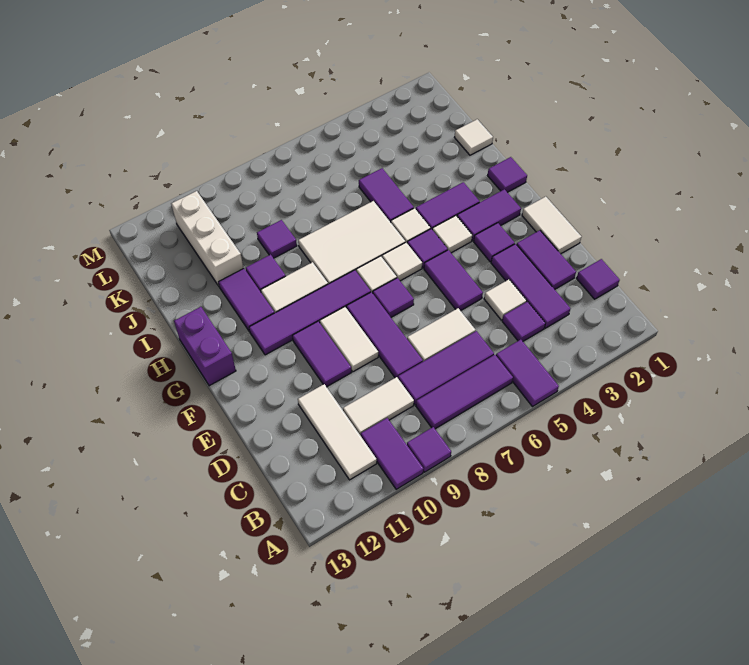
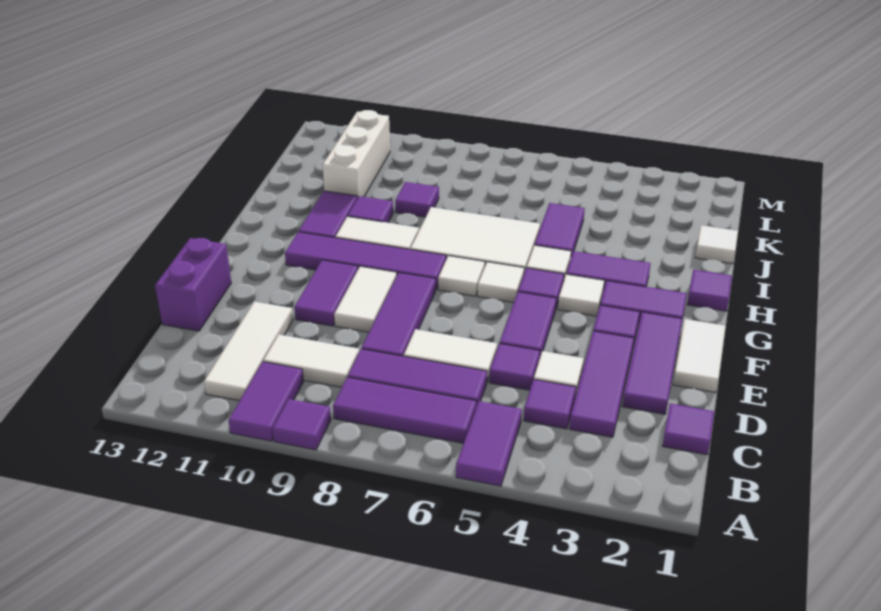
purple 1x2 tile [517,230,576,289] -> purple 1x3 tile [622,312,682,414]
purple 1x1 tile [373,278,414,317] -> purple 1x1 tile moved to [489,343,540,390]
purple 1x2 brick [174,307,236,386] -> purple 1x2 brick moved to [155,238,231,331]

